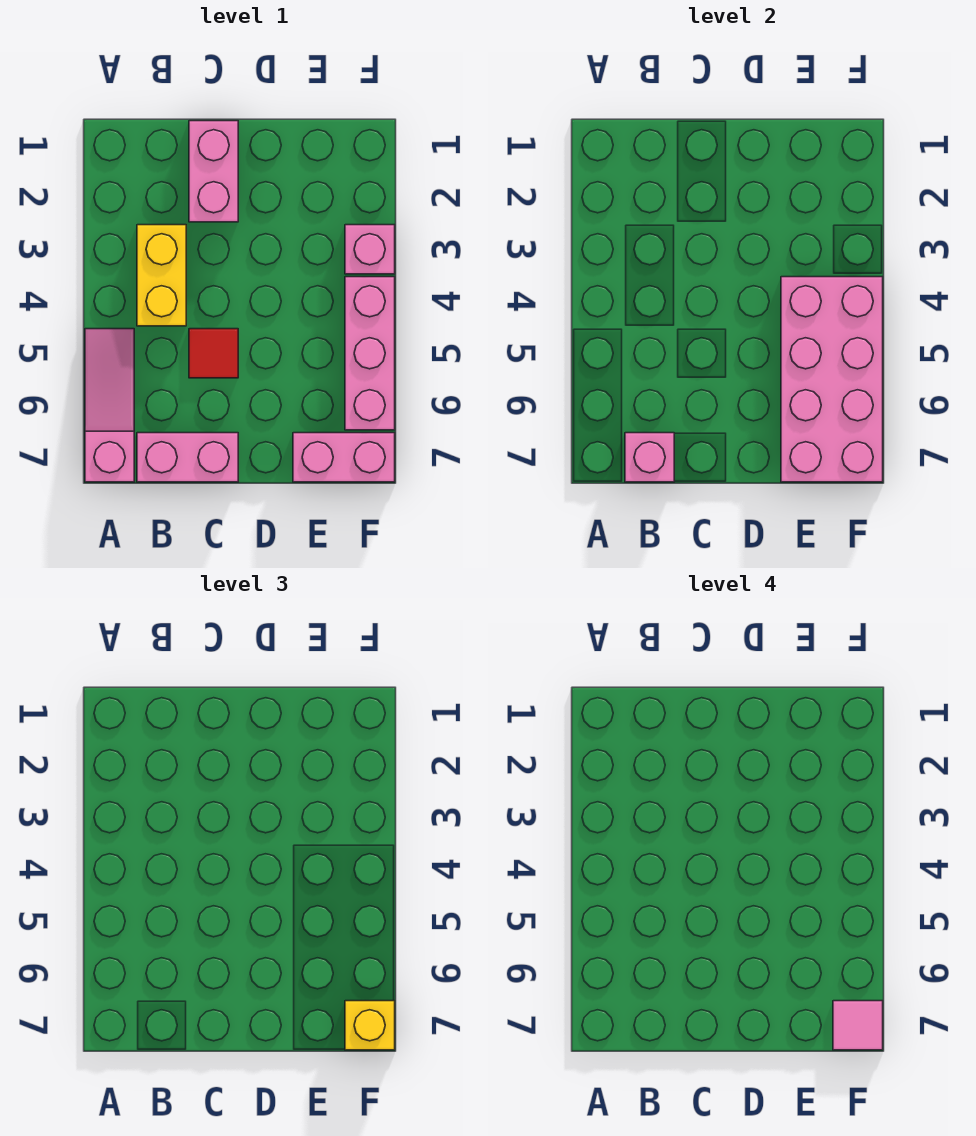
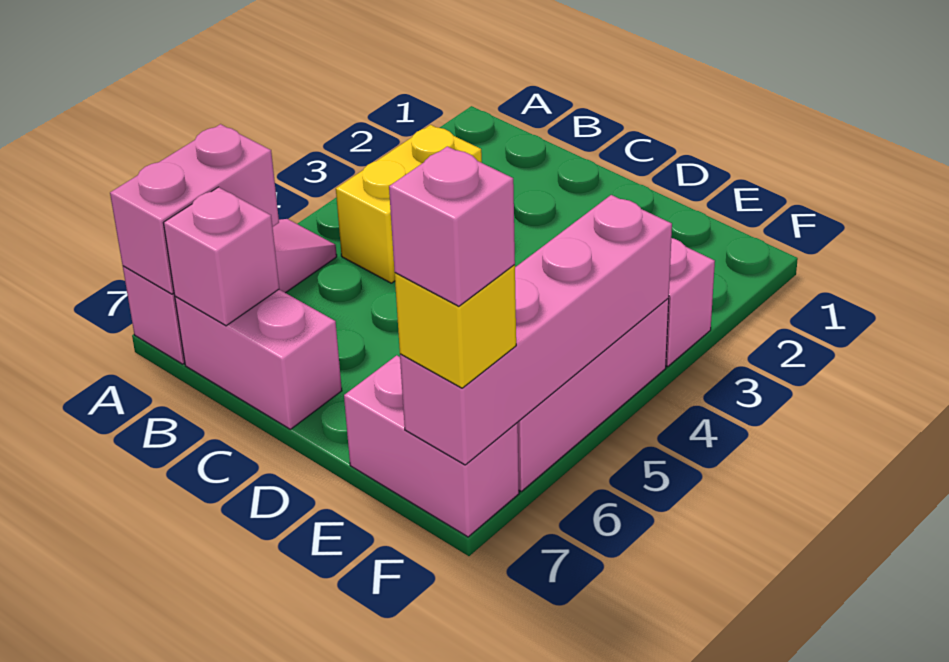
pink 1x2 brick [189,121,238,222] -> pink 1x2 brick moved to [110,124,279,294]
red 1x1 tile [189,329,238,378] -> none
pink 2x4 brick [781,277,883,482] -> pink 1x4 brick [400,195,672,465]
pink 1x1 tile [833,1001,883,1050] -> pink 1x1 brick [389,146,515,306]

